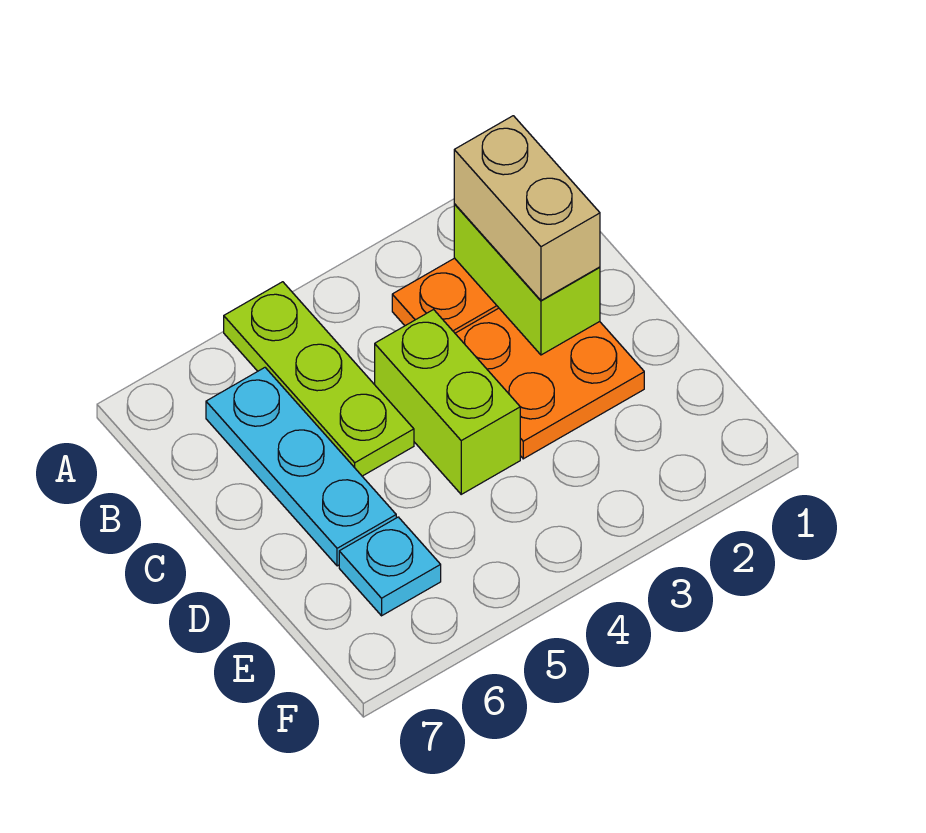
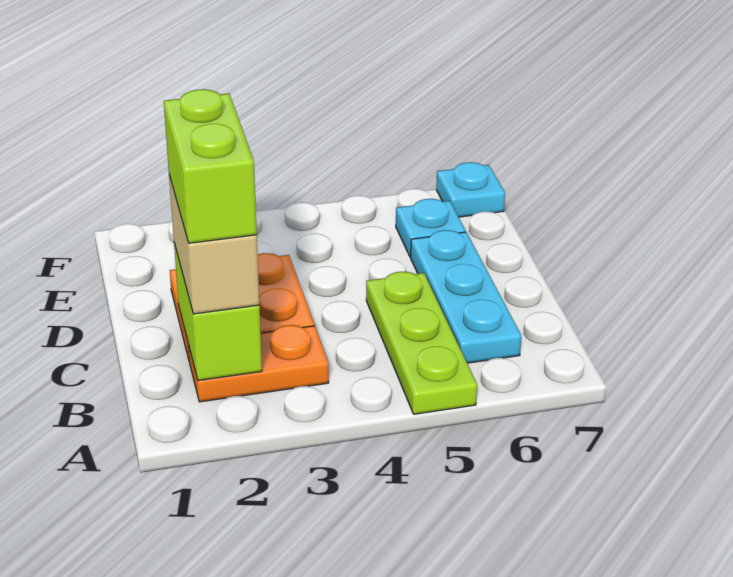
lime 1x2 brick [375,310,520,494] -> lime 1x2 brick moved to [164,89,257,243]
none -> cyan 1x1 plate [436,162,505,217]

